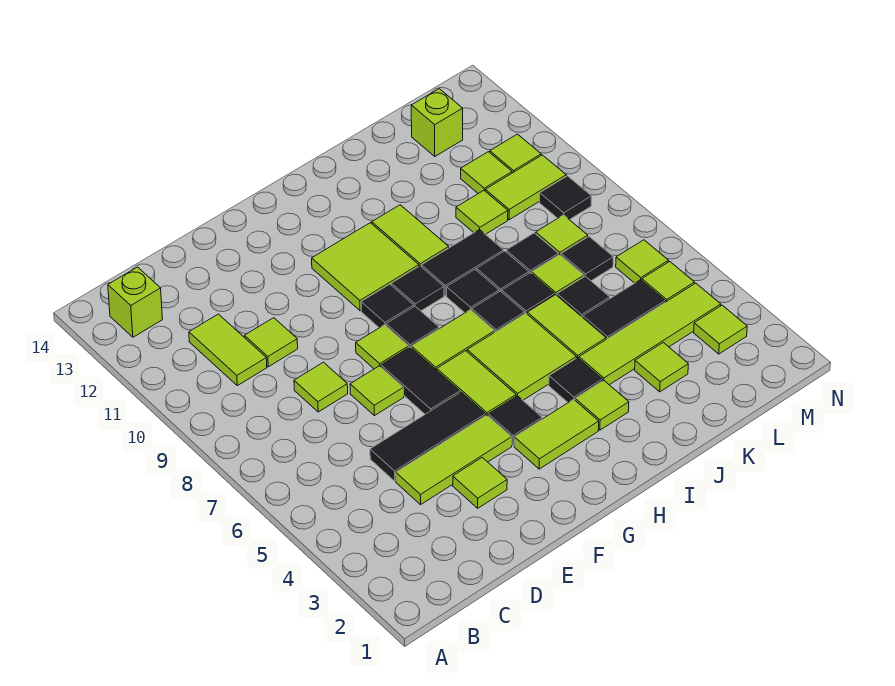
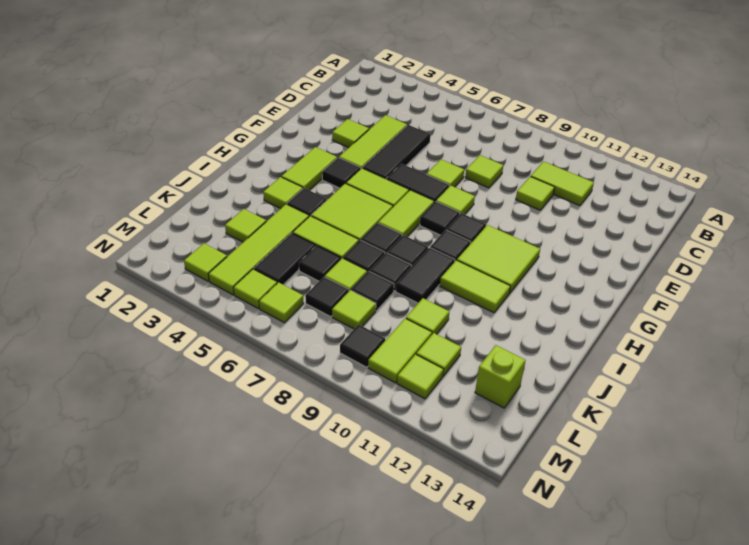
lime 1x1 brick [108,267,162,337] -> none

